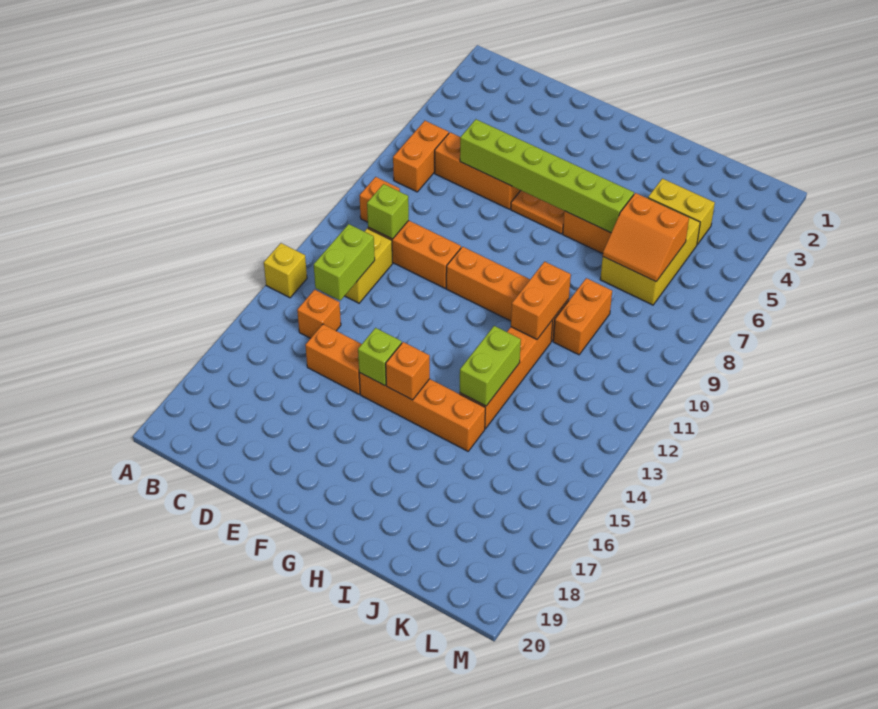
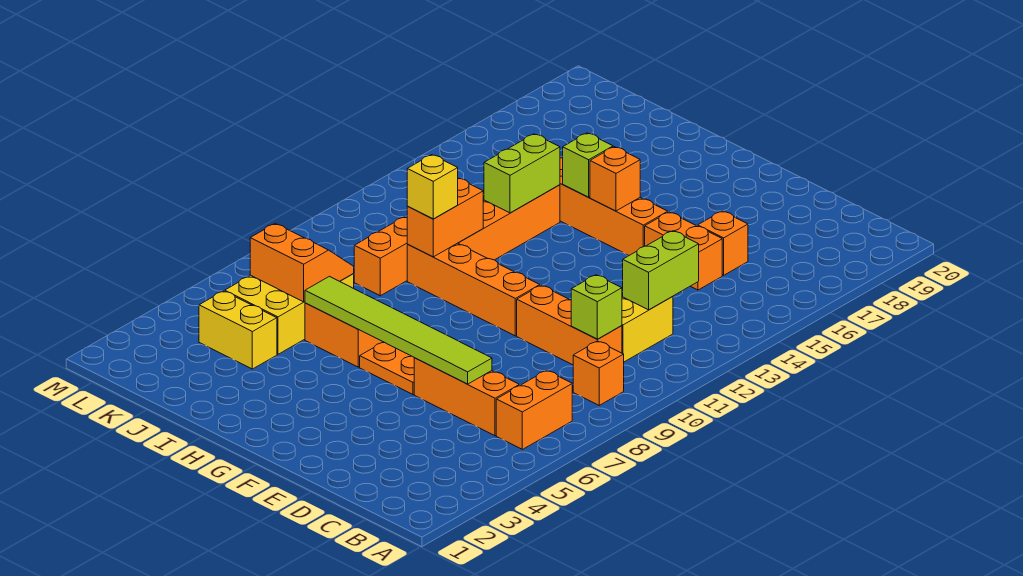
yellow 1x1 brick [264,243,307,298] -> yellow 1x1 brick moved to [407,155,458,219]
orange 1x1 brick [297,290,341,338] -> orange 1x1 brick moved to [698,211,748,275]
lime 1x6 brick [460,119,634,233] -> lime 1x6 tile [305,276,492,384]
lime 1x1 brick [358,328,402,386] -> lime 1x1 brick moved to [563,133,613,197]

